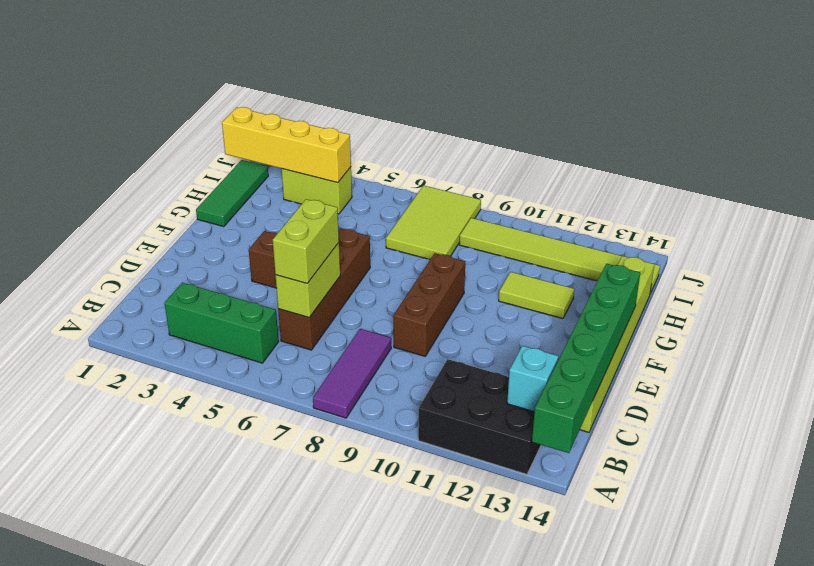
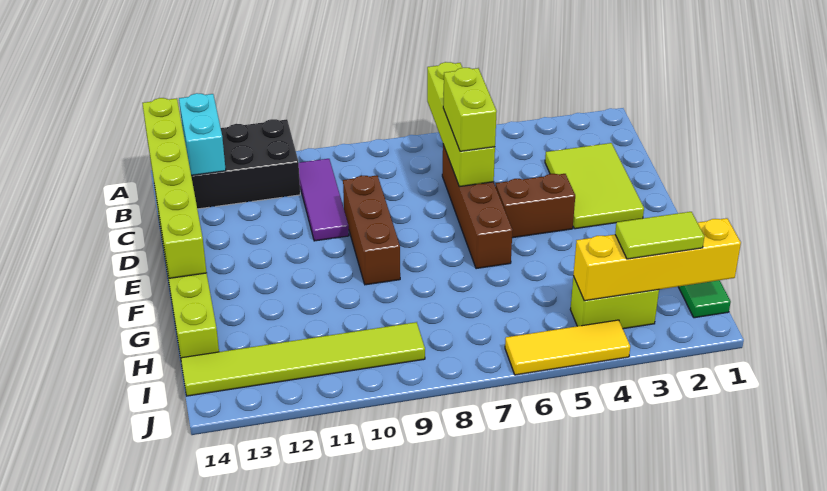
purple 1x3 tile [313,329,391,418] -> purple 1x3 tile moved to [299,159,349,241]
green 1x6 brick [532,264,640,453] -> lime 1x6 brick [142,98,207,278]
green 1x3 brick [164,283,279,363] -> none
cyan 1x1 brick [507,346,558,412] -> cyan 1x2 brick [179,93,226,175]
lime 1x2 brick [276,243,340,318] -> lime 1x4 brick [427,62,495,187]
lime 1x2 tile [499,272,574,319] -> lime 1x2 tile moved to [615,212,704,259]
lime 2x3 tile [386,186,481,260] -> lime 2x3 tile moved to [545,143,644,229]
none -> yellow 1x3 tile [505,320,630,375]

